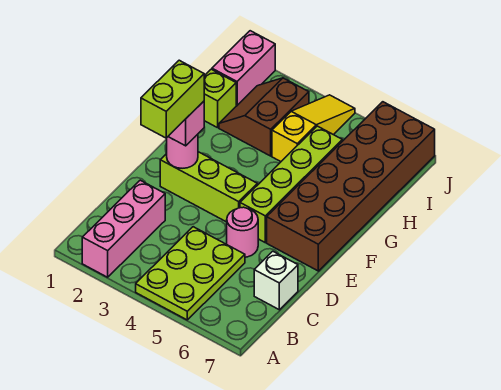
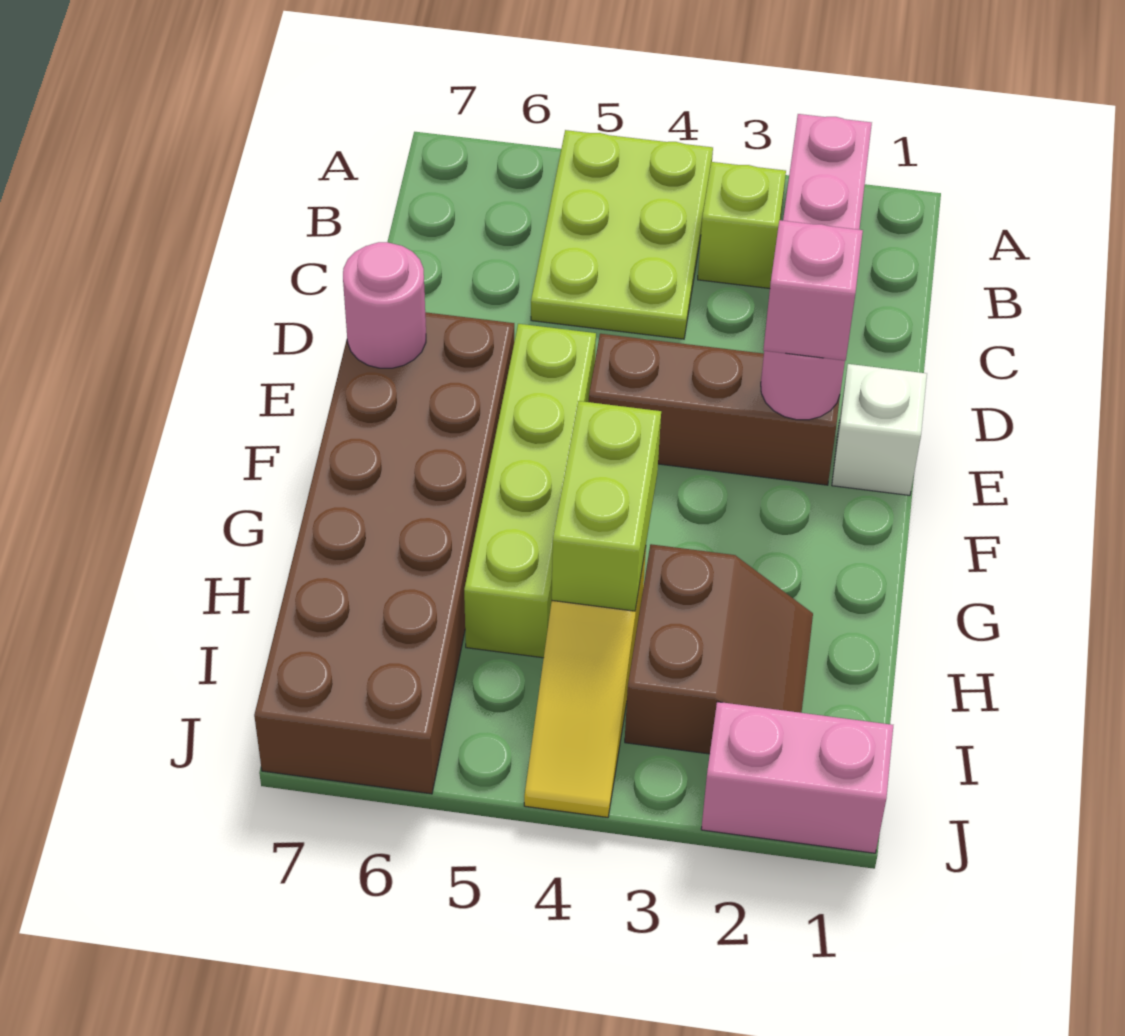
white 1x1 brick [254,251,298,310] -> white 1x1 brick moved to [832,364,927,495]
lime 1x2 brick [141,60,204,138] -> lime 1x2 brick moved to [552,401,661,611]
pink 1x1 round brick [227,207,258,257] -> pink 1x1 round brick moved to [343,242,426,368]
lime 1x3 brick [160,152,257,222] -> brown 1x3 brick [589,334,840,485]
lime 1x1 brick [204,69,236,128] -> lime 1x1 brick moved to [698,162,786,288]
pink 1x2 brick [212,31,275,106] -> pink 1x2 brick turned to [701,702,893,853]

